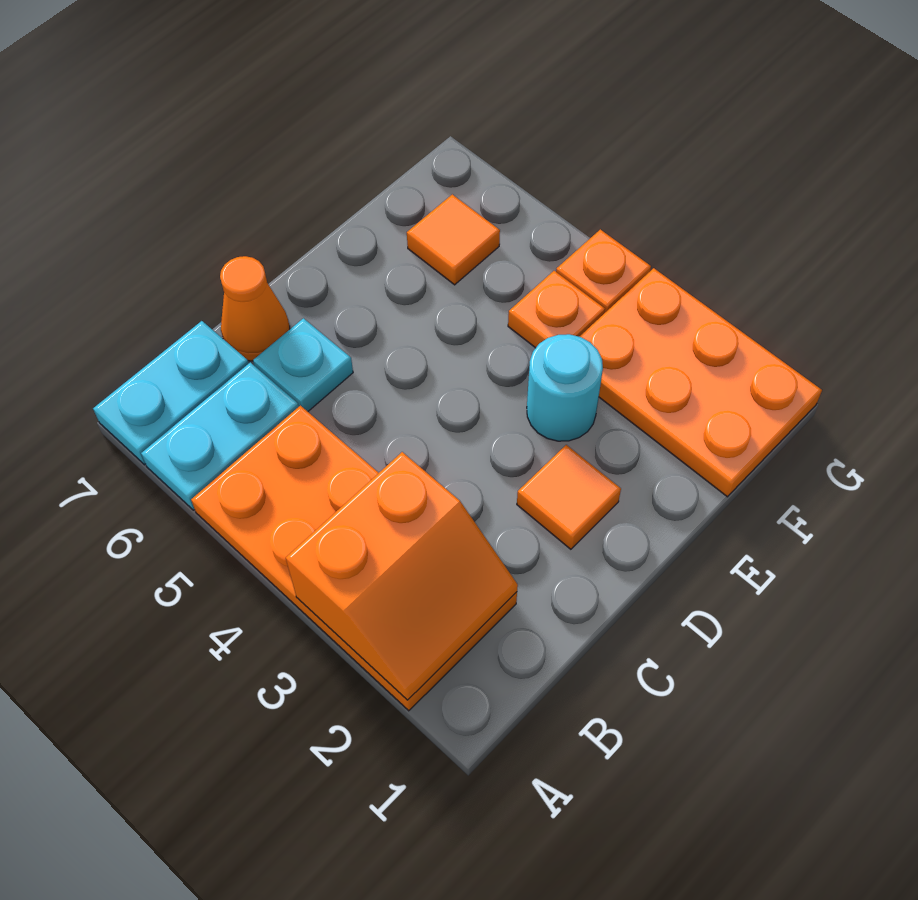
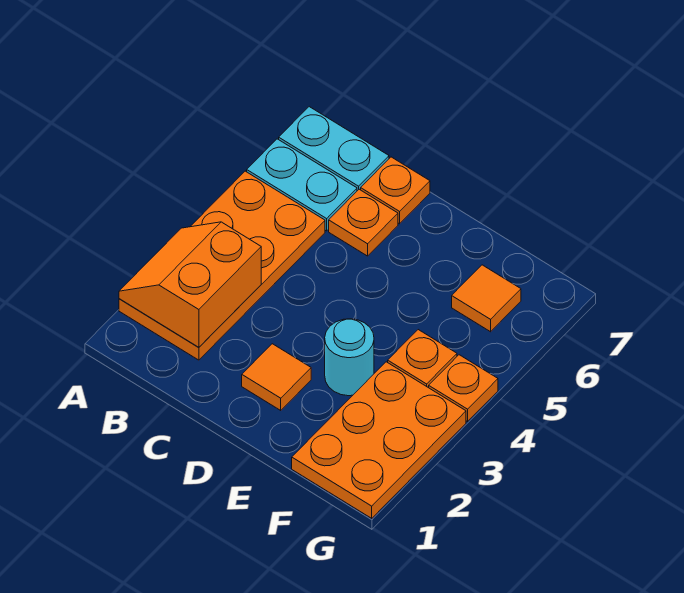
orange 2x2 slope [286,452,518,700] -> orange 2x2 slope turned to [119,222,261,347]
cyan 1x1 plate [253,318,353,412] -> orange 1x1 plate [329,189,398,256]
orange 1x1 cone [220,256,290,361] -> orange 1x1 plate [361,157,430,224]

